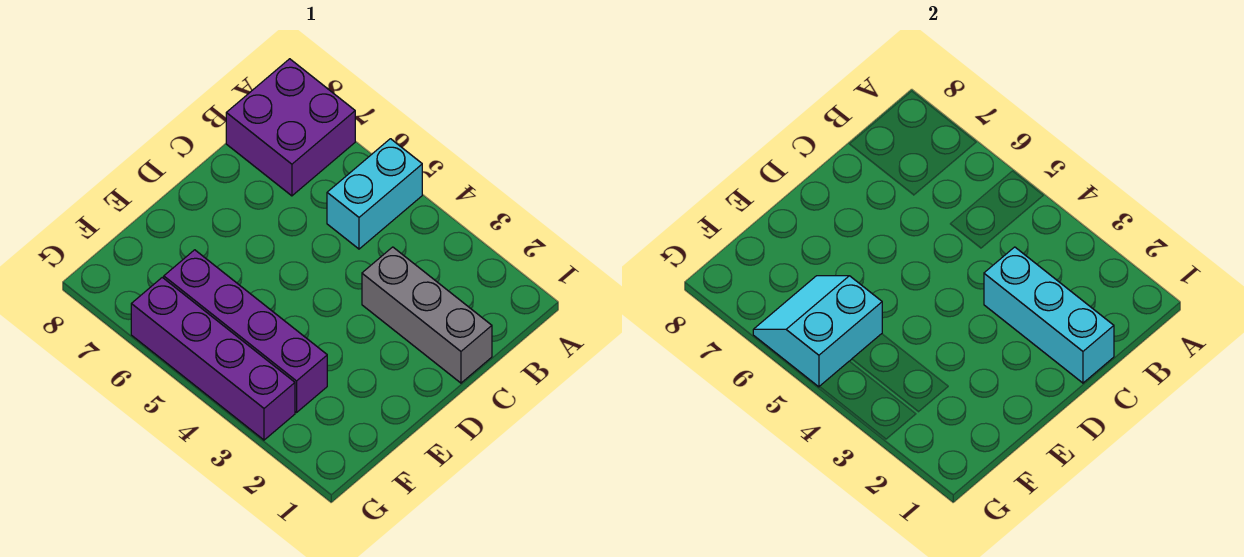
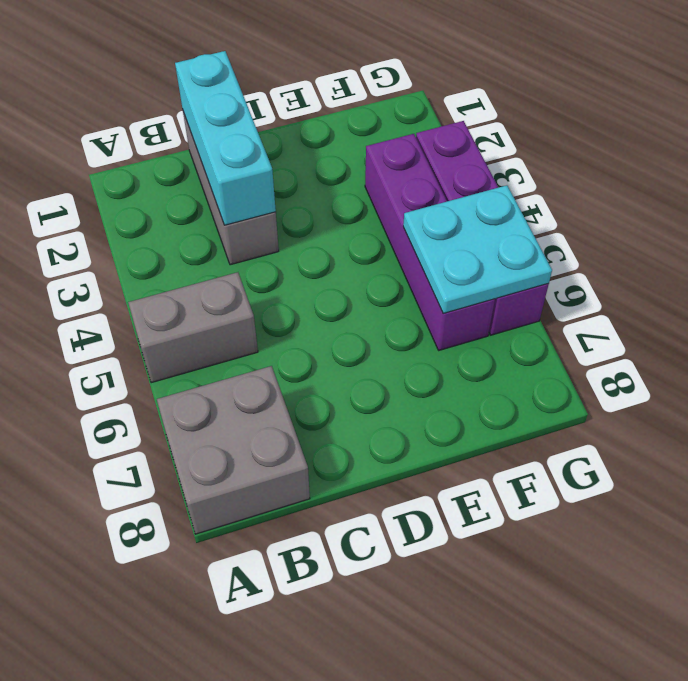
cyan 1x2 brick [327,139,422,249] -> grey 1x2 brick [128,272,258,383]
purple 2x2 brick [226,59,355,196] -> grey 2x2 brick [157,366,310,534]
cyan 2x2 slope [753,276,882,387] -> cyan 2x2 plate [403,185,552,314]

